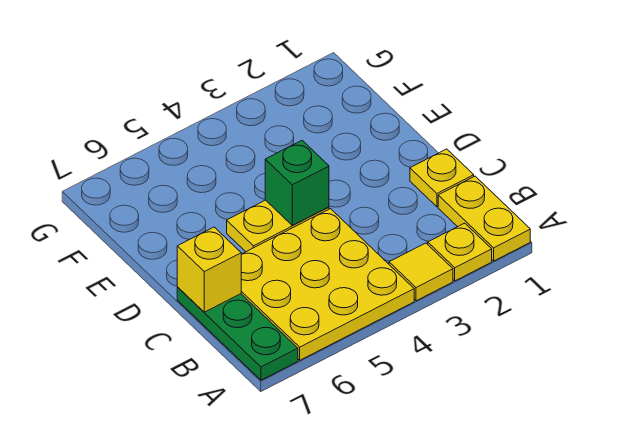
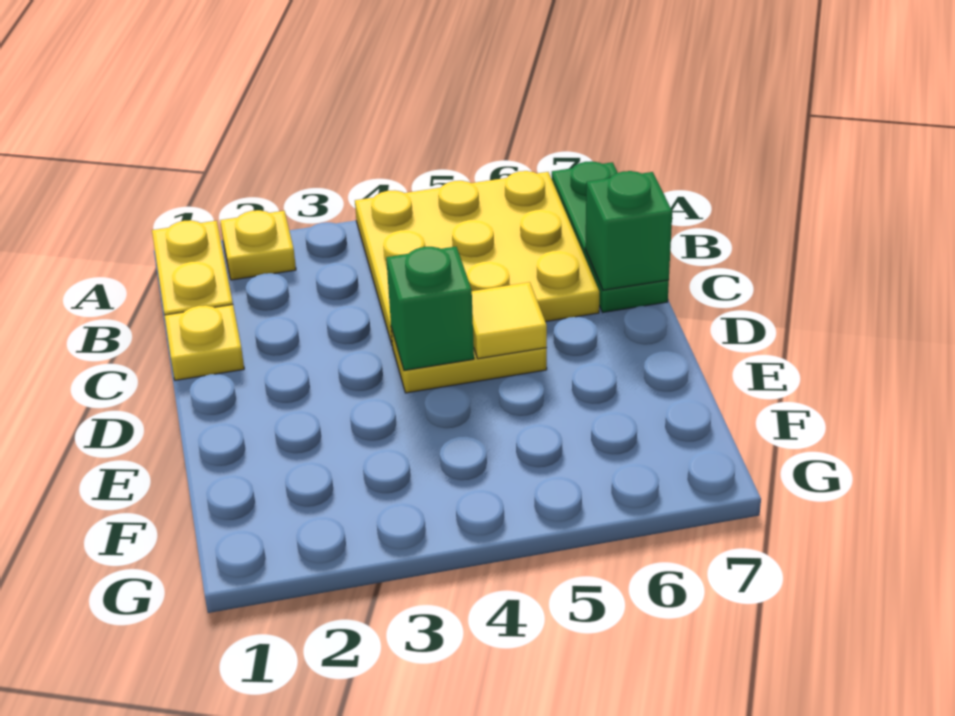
yellow 1x1 tile [389,243,453,301] -> yellow 1x1 tile moved to [472,282,547,359]
yellow 1x1 brick [177,227,241,312] -> green 1x1 brick [585,171,672,290]

